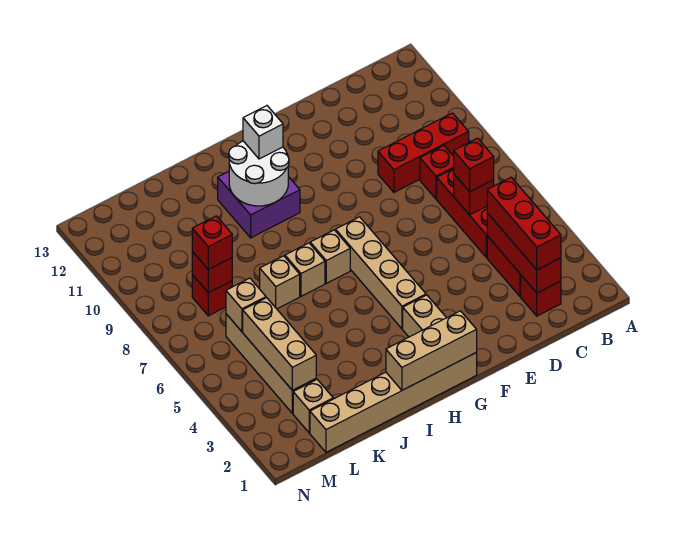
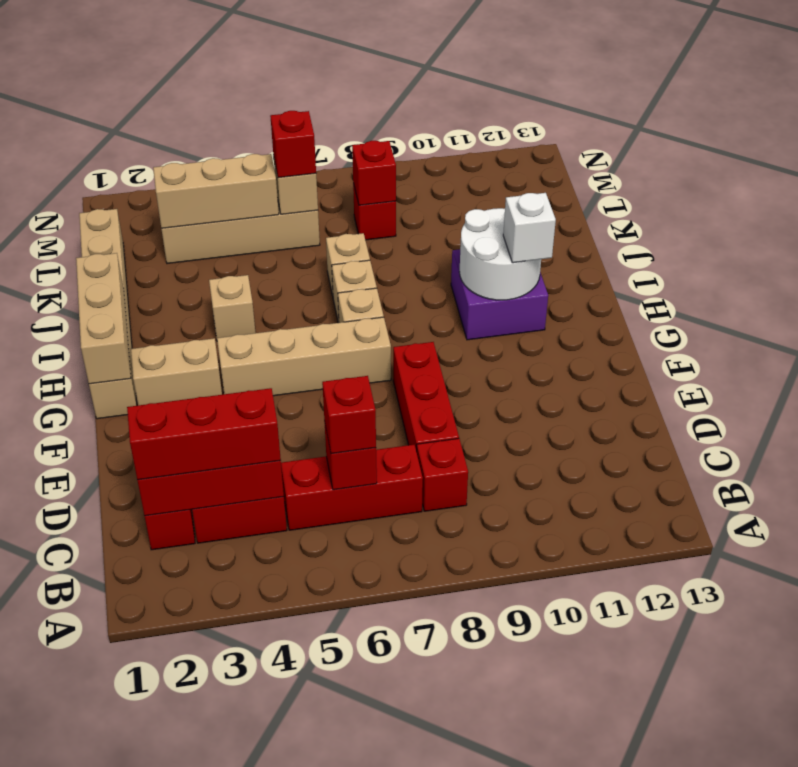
red 1x3 brick [378,113,469,192] -> red 1x3 brick moved to [393,342,459,452]
tan 1x1 brick [293,379,333,433] -> tan 1x1 brick moved to [209,275,256,338]
red 1x1 brick [192,216,232,270] -> red 1x1 brick moved to [270,111,316,178]

